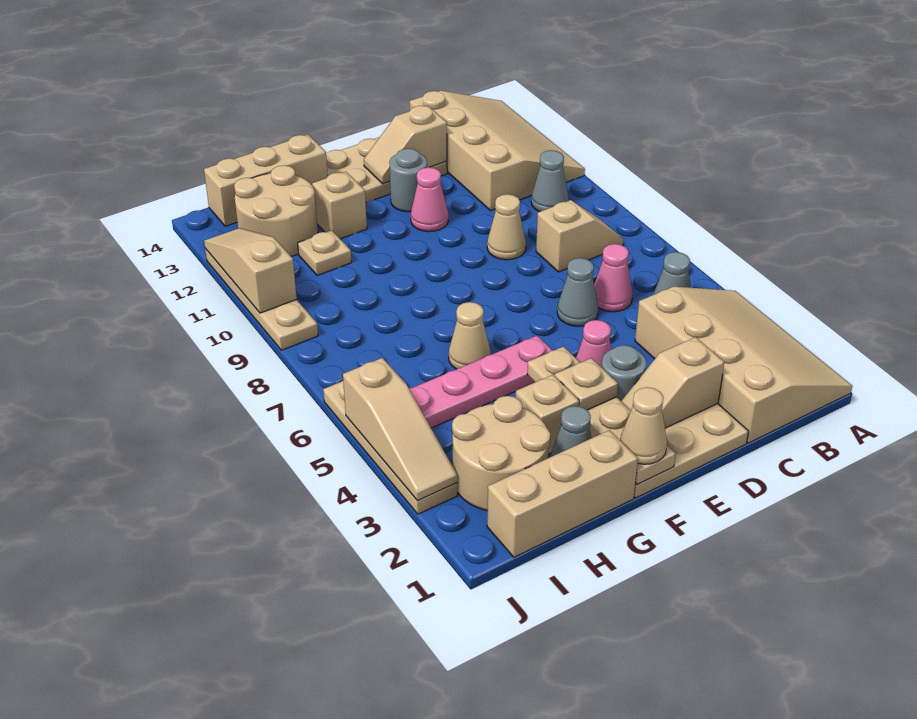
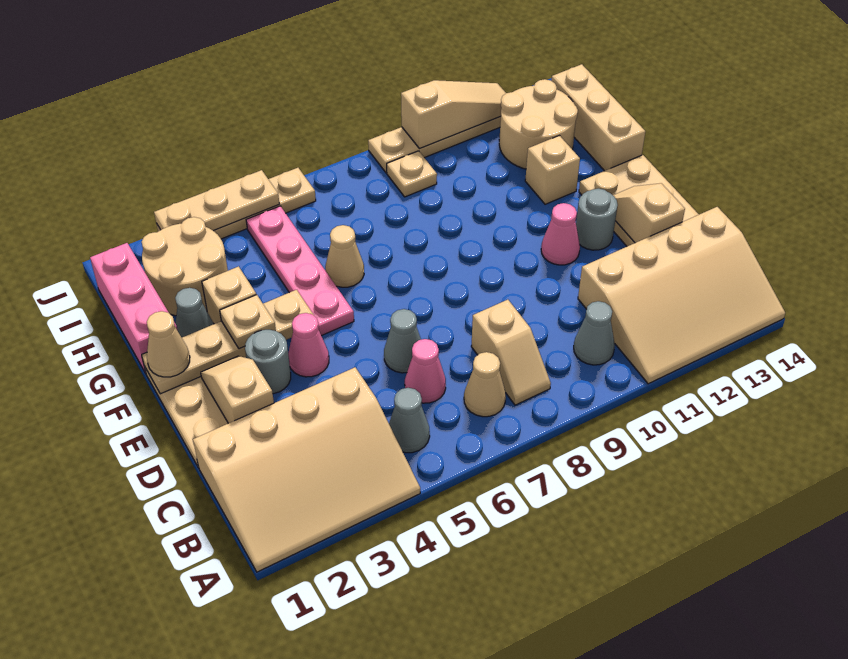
tan 1x1 cone [487,194,526,260] -> tan 1x1 cone moved to [464,352,506,417]
tan 1x3 brick [487,430,638,557] -> pink 1x3 brick [90,243,178,373]
tan 1x1 plate [298,230,352,275] -> tan 1x1 plate moved to [387,151,437,197]
tan 1x3 slope [343,358,457,500] -> tan 1x3 plate [154,170,279,231]

